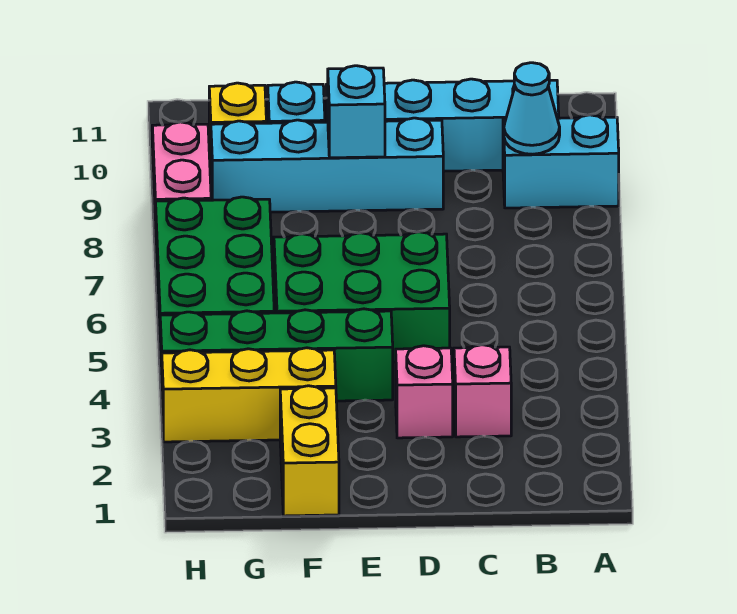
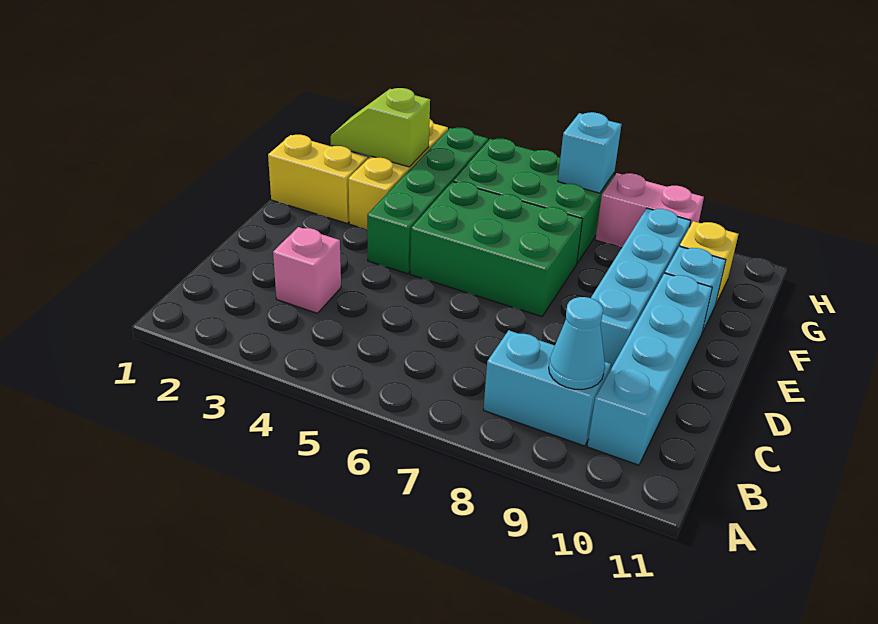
cyan 1x2 brick [503,115,619,208] -> cyan 1x2 brick turned to [484,330,611,446]
pink 1x1 brick [396,346,453,438] -> none
green 2x3 brick [274,232,450,362] -> green 2x3 brick turned to [410,181,582,317]
cyan 1x1 brick [328,66,385,158] -> cyan 1x1 brick moved to [558,112,621,193]
none -> lime 1x2 slope [330,88,430,167]

